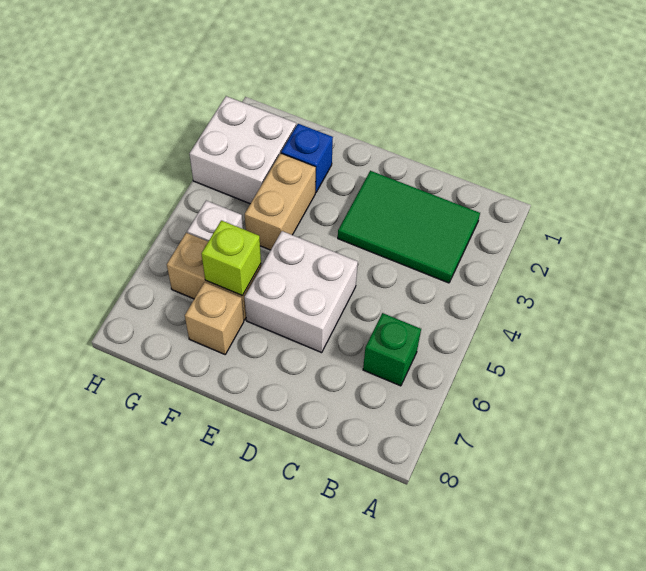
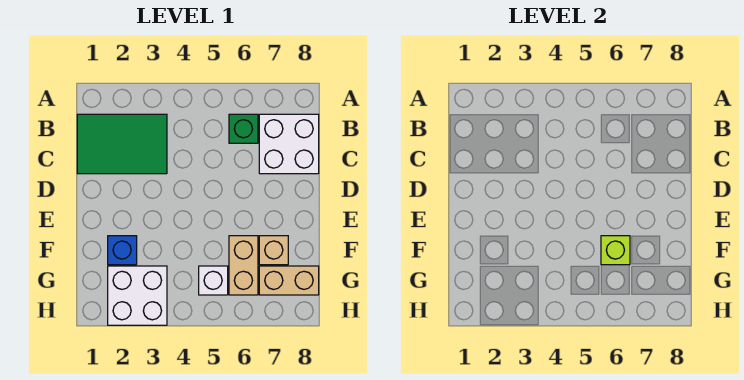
green 2x3 tile [338,171,480,283] -> green 2x3 tile turned to [77,114,167,174]
white 2x2 brick [244,231,358,353] -> white 2x2 brick moved to [259,114,319,174]
tan 1x2 brick [245,153,316,250] -> tan 1x2 brick moved to [259,266,319,295]

